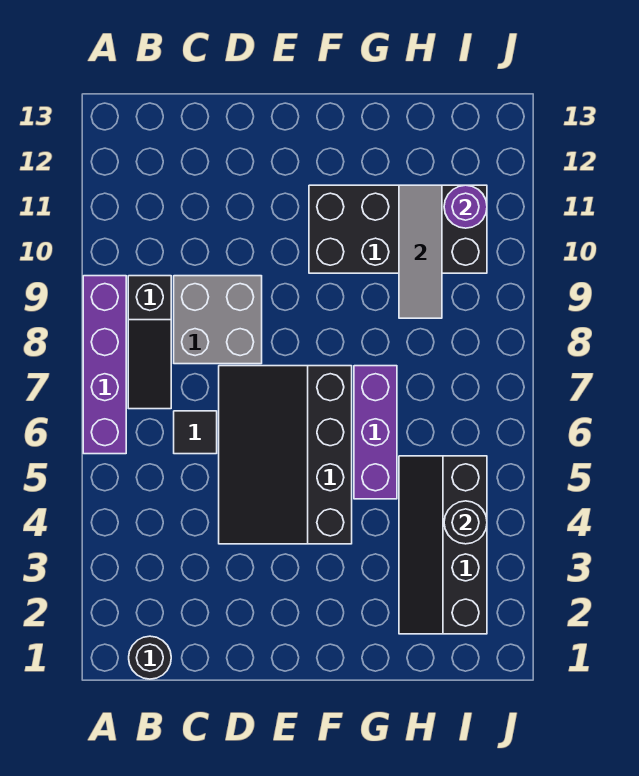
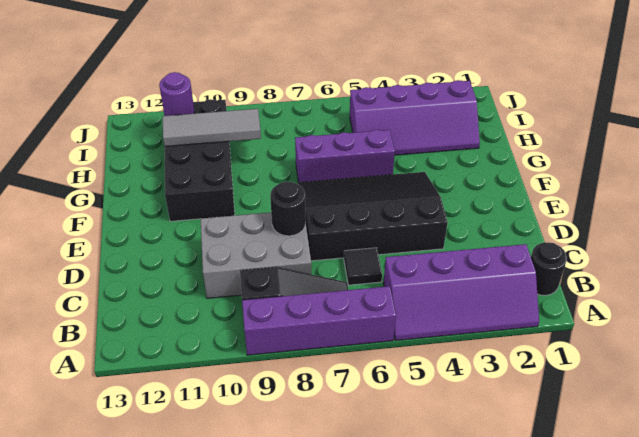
none -> purple 2x4 slope [383,244,539,341]
grey 2x2 brick [174,276,262,364] -> grey 2x3 brick [201,212,311,298]
black 3x4 slope [219,366,352,544] -> black 3x4 slope turned to [299,172,448,261]
black 2x4 slope [399,456,487,634] -> purple 2x4 slope [350,80,480,155]
black 1x1 round brick [444,501,487,544] -> black 1x1 round brick moved to [270,181,306,236]

